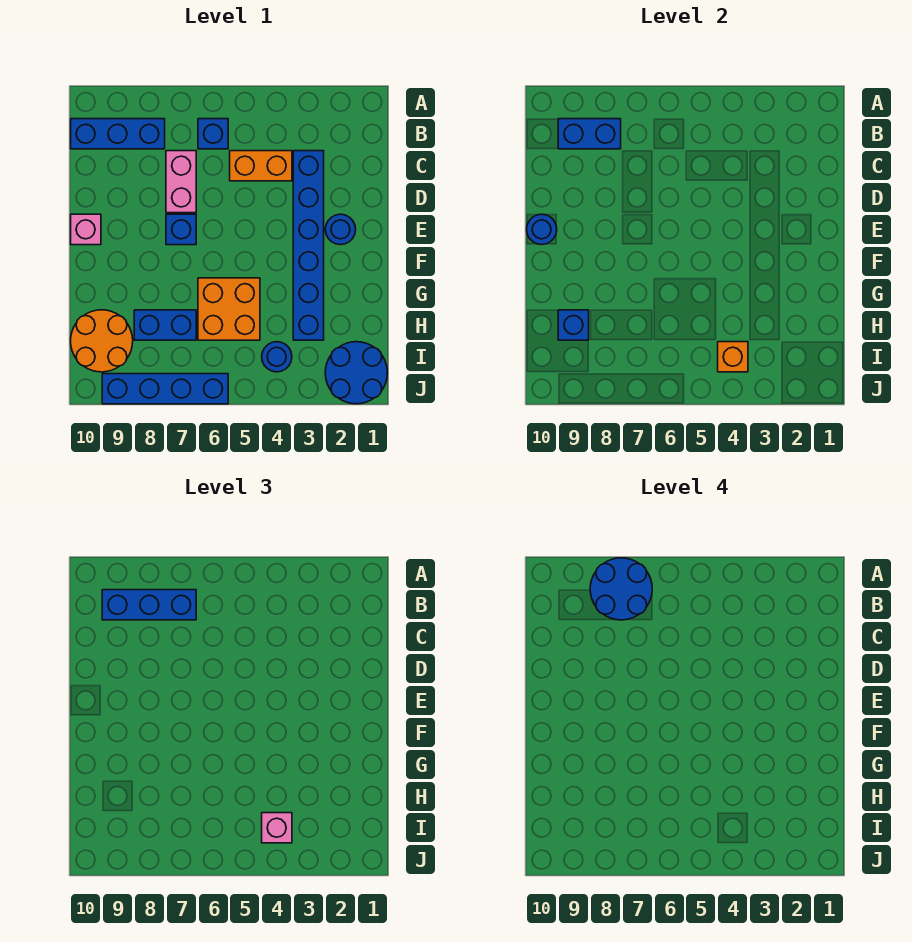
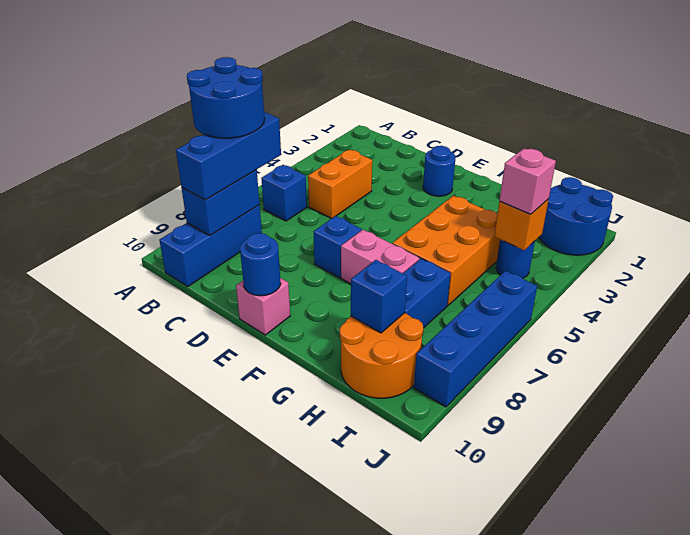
blue 1x6 brick [293,151,324,340] -> none
pink 1x2 brick [166,151,196,213] -> pink 1x2 brick moved to [341,230,420,284]
orange 2x2 brick [198,278,260,340] -> orange 2x3 brick [392,196,500,305]

